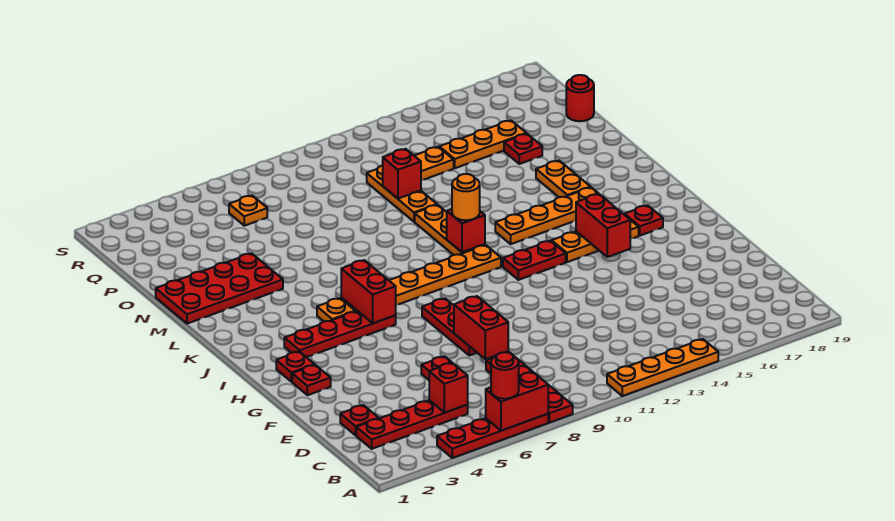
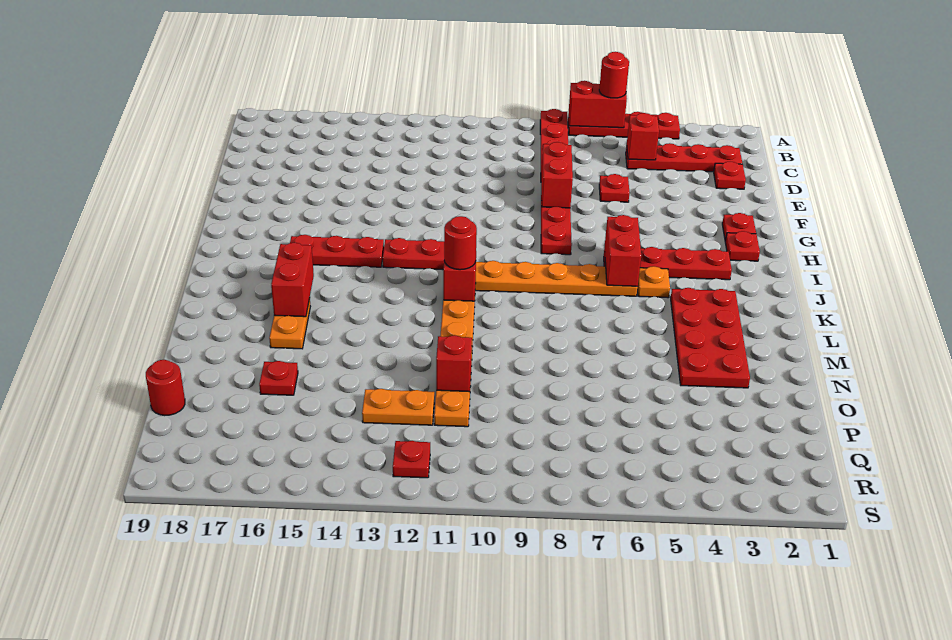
orange 1x4 plate [607,339,718,396] -> none
red 1x2 brick [576,194,630,257] -> red 1x2 brick moved to [271,243,314,317]
orange 1x3 plate [552,220,639,262] -> red 1x3 plate [290,235,384,267]
red 1x1 plate [625,205,663,236] -> red 1x1 plate moved to [393,441,430,478]
orange 1x1 round brick [452,174,480,220] -> red 1x1 round brick [444,216,477,270]
orange 1x4 plate [495,187,599,244] -> none
red 2x4 plate [156,253,283,324] -> red 2x4 plate turned to [671,288,750,388]
orange 1x3 plate [439,120,526,168] -> none
orange 1x1 plate [229,196,267,226] -> none

